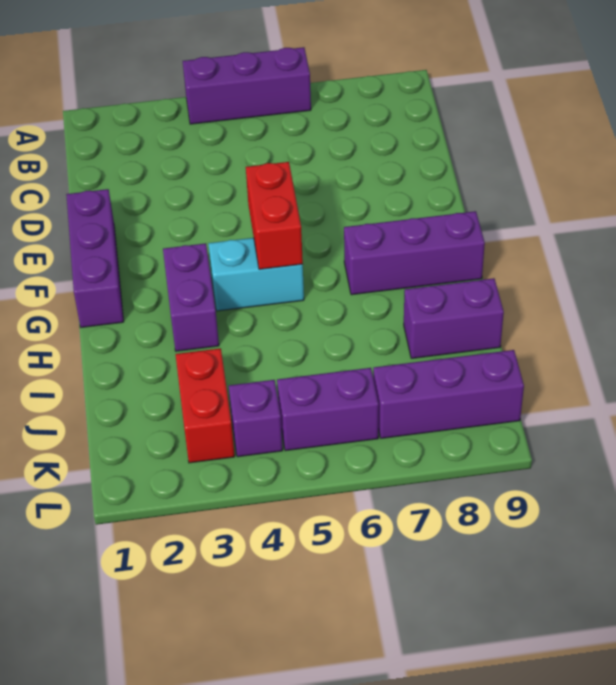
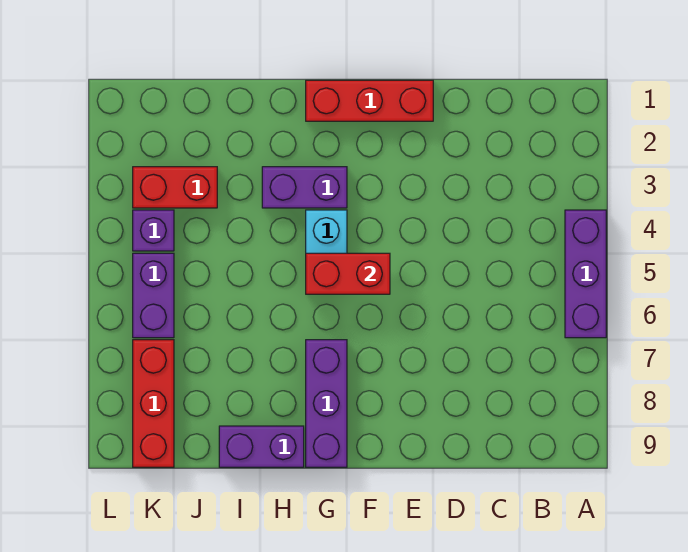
purple 1x3 brick [66,189,124,327] -> red 1x3 brick [306,80,433,121]
purple 1x2 brick [404,278,504,358] -> purple 1x2 brick turned to [219,426,304,467]
purple 1x3 brick [373,350,524,438] -> red 1x3 brick [133,340,174,467]

